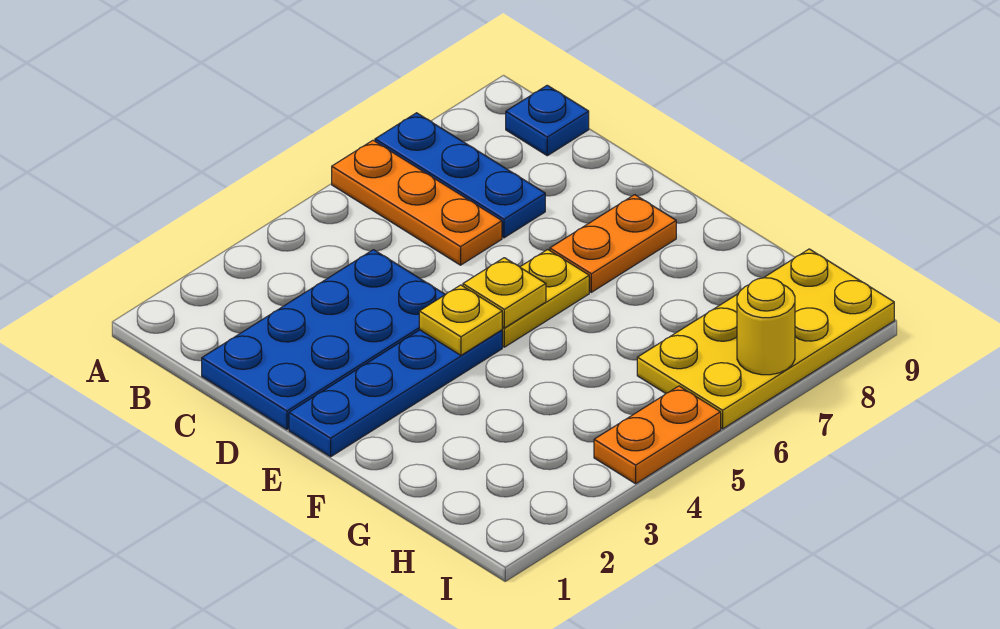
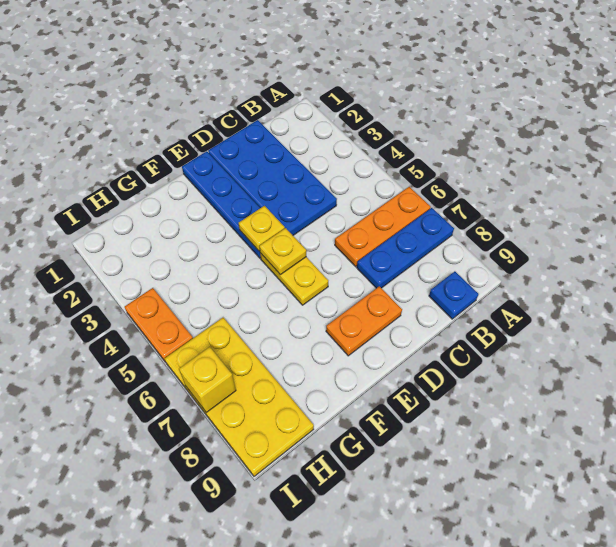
orange 1x2 plate [550,195,676,292] -> orange 1x2 plate turned to [326,286,402,356]
yellow 1x1 round brick [737,278,795,375] -> yellow 1x1 brick [179,347,236,413]

